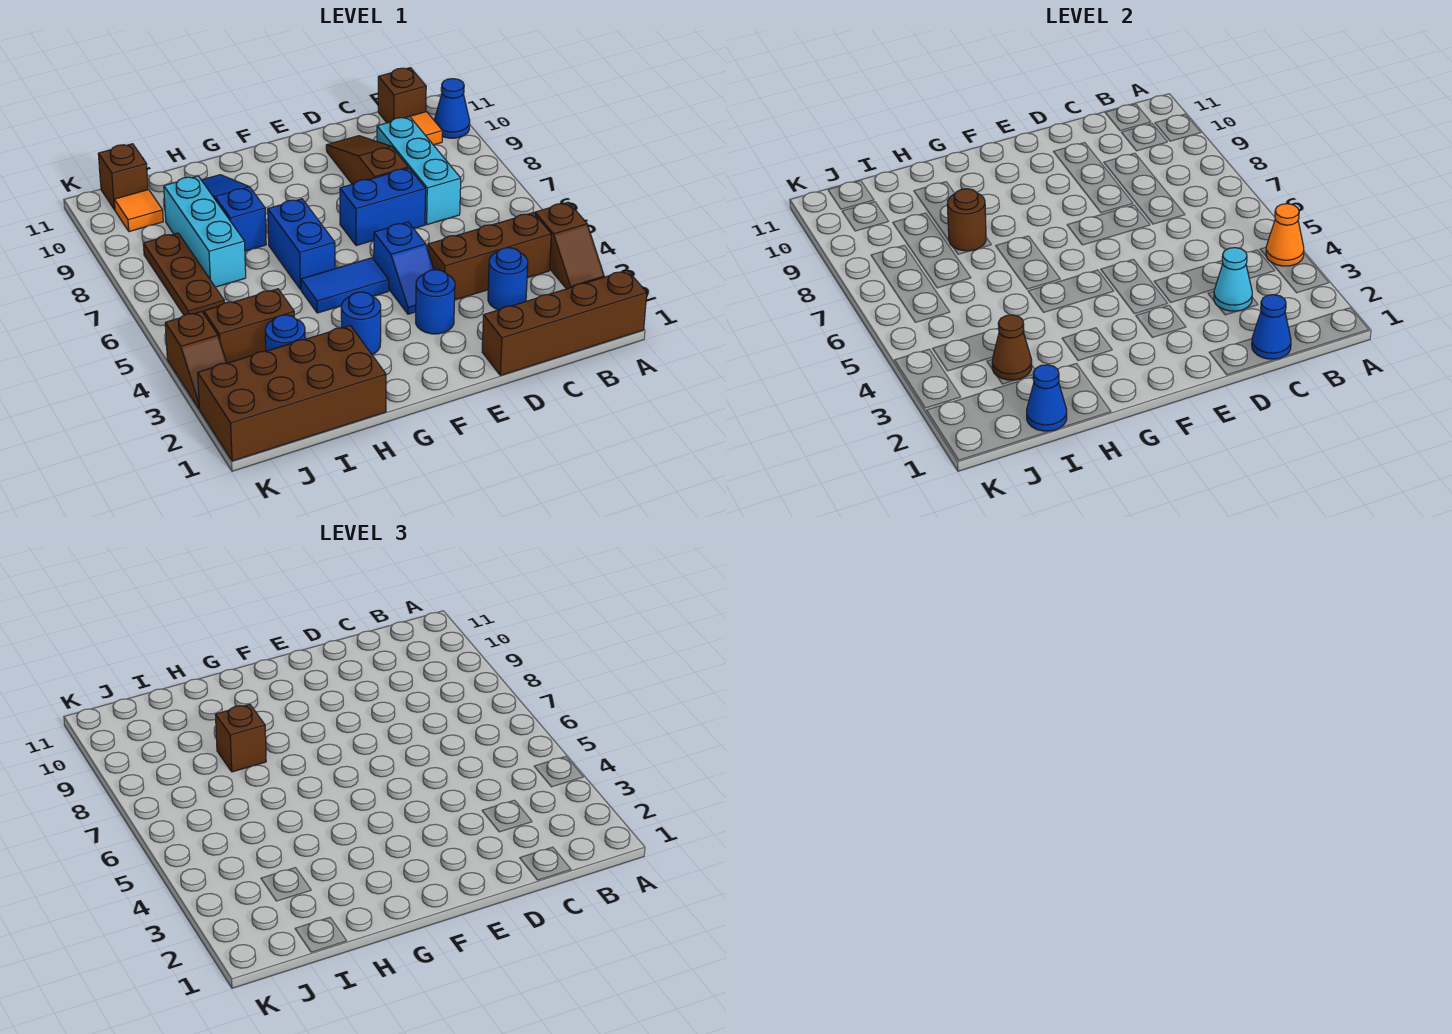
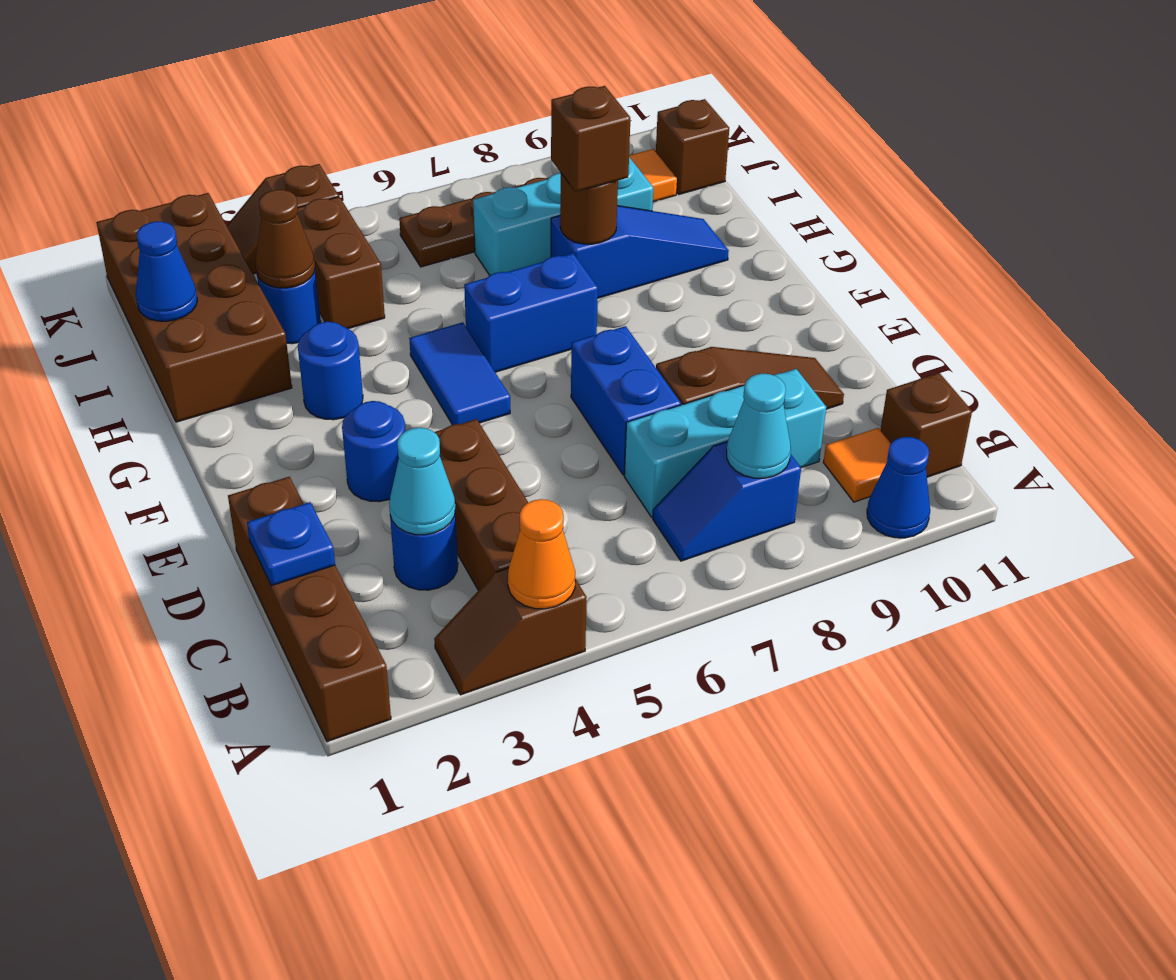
none -> cyan 1x1 cone [727,374,791,478]
blue 1x1 cone [1252,295,1291,359] -> blue 1x1 plate [247,502,335,586]
blue 1x2 slope [374,222,434,314] -> blue 1x2 slope moved to [653,442,801,561]

